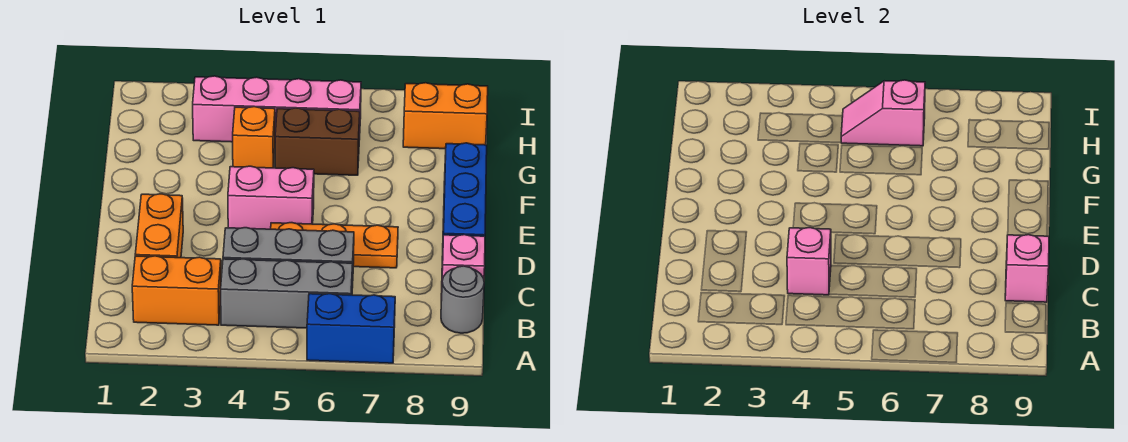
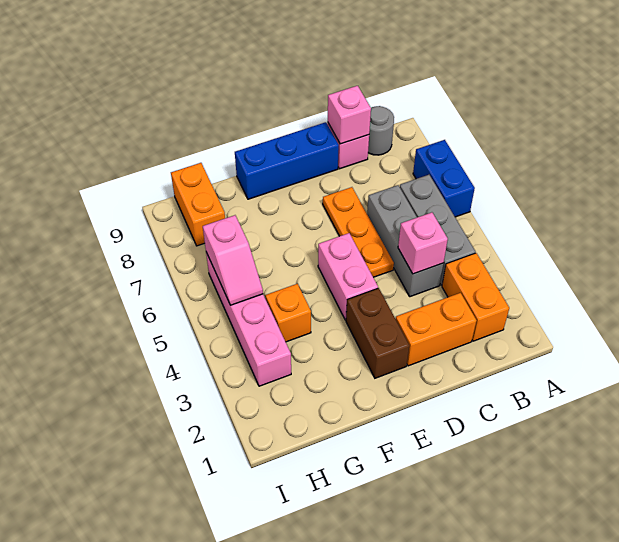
brown 1x2 brick [275,108,360,175] -> brown 1x2 brick moved to [346,288,409,378]

